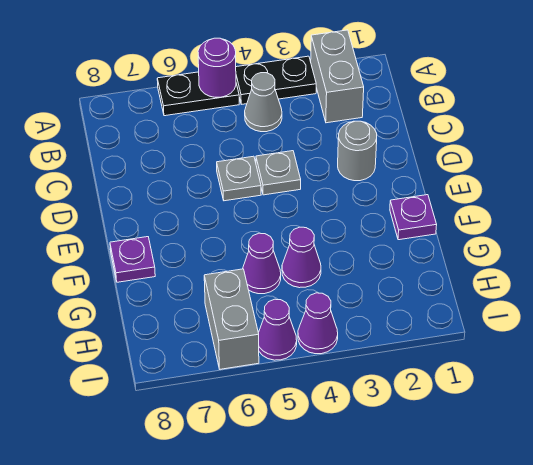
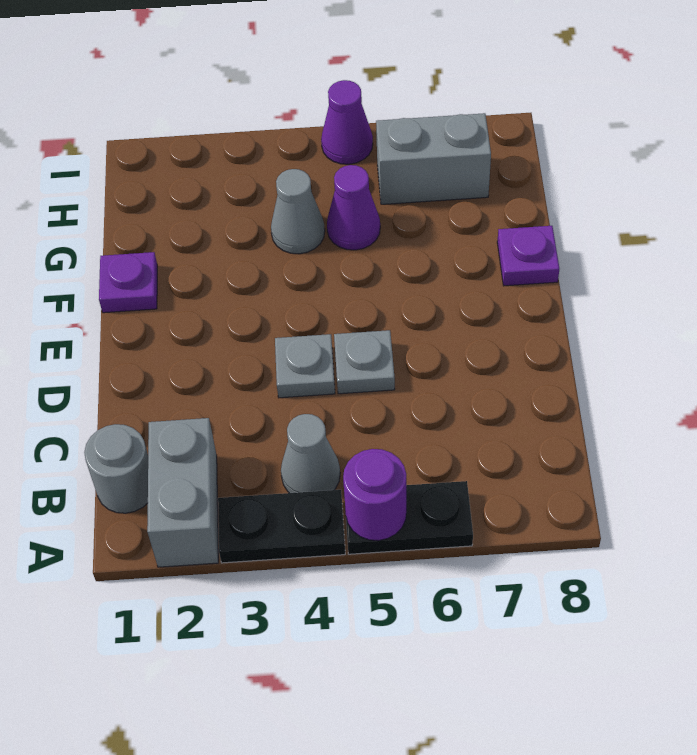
grey 1x1 round brick [338,121,377,181] -> grey 1x1 round brick moved to [84,424,148,513]
purple 1x1 cone [282,227,321,288] -> grey 1x1 cone [271,169,325,254]
grey 1x2 brick [204,269,259,369] -> grey 1x2 brick turned to [376,113,491,204]
purple 1x1 cone [298,293,338,354] -> none

